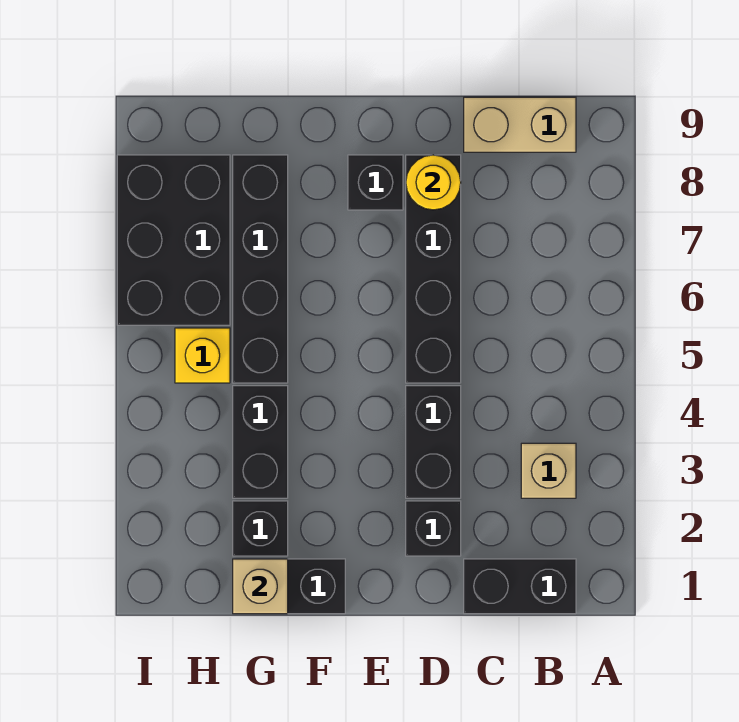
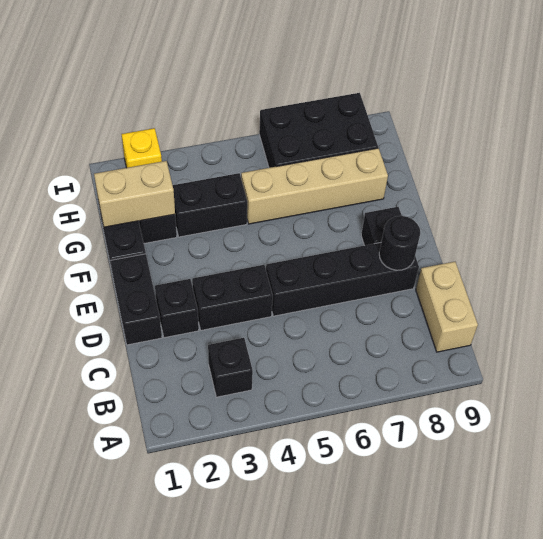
black 1x2 brick [464,559,576,614] -> black 1x2 brick moved to [110,254,162,345]
tan 1x1 brick [521,443,576,498] -> black 1x1 brick [208,338,253,397]
yellow 1x1 round brick [406,155,461,210] -> black 1x1 round brick [379,216,420,270]
tan 1x1 brick [233,559,288,614] -> tan 1x2 brick [94,161,175,227]
black 1x4 brick [233,155,288,383] -> tan 1x4 brick [241,148,388,224]
yellow 1x1 brick [175,328,230,383] -> yellow 1x1 brick moved to [121,128,162,168]

